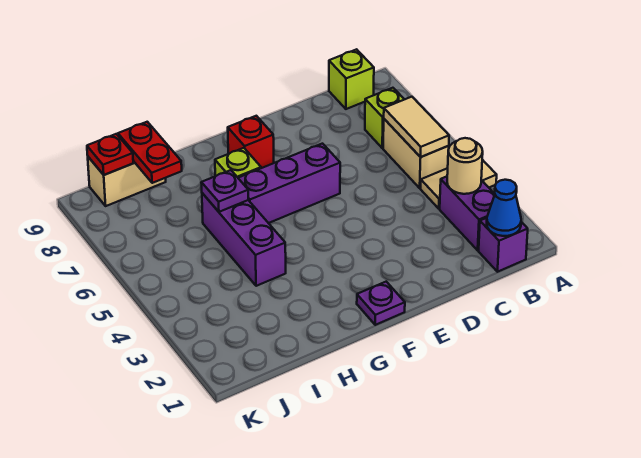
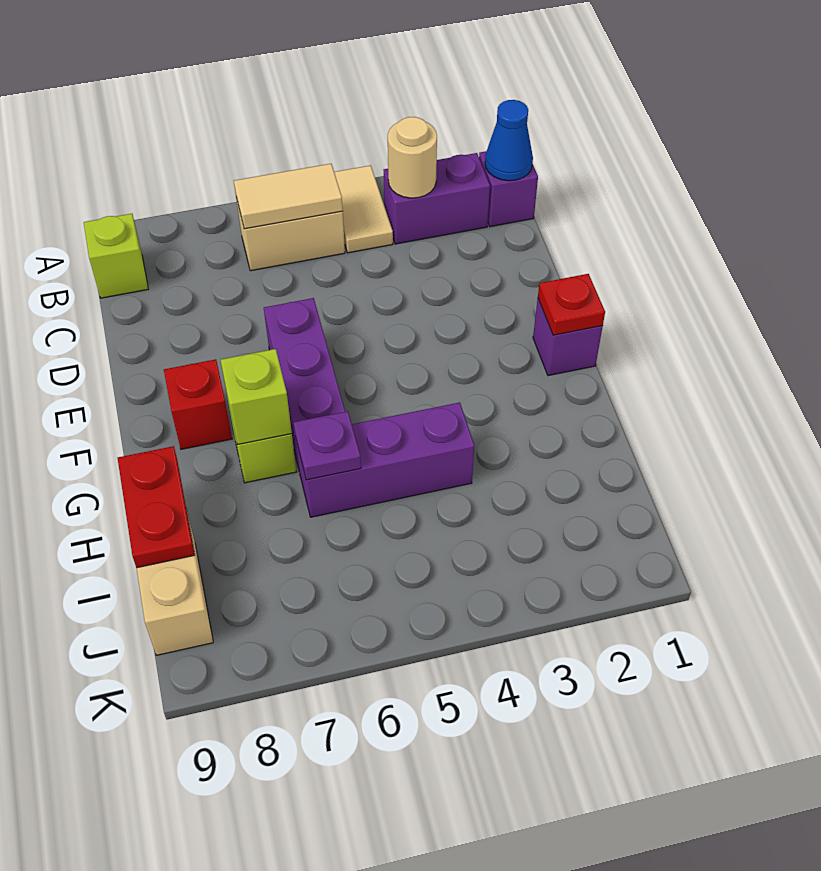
lime 1x1 brick [365,88,404,148] -> lime 1x1 brick moved to [221,349,292,445]
purple 1x1 plate [357,282,405,325] -> purple 1x1 brick [533,299,603,376]
red 1x2 plate [118,122,182,183] -> red 1x2 plate turned to [118,446,195,568]
red 1x1 plate [87,134,133,175] -> red 1x1 plate moved to [538,274,605,335]

